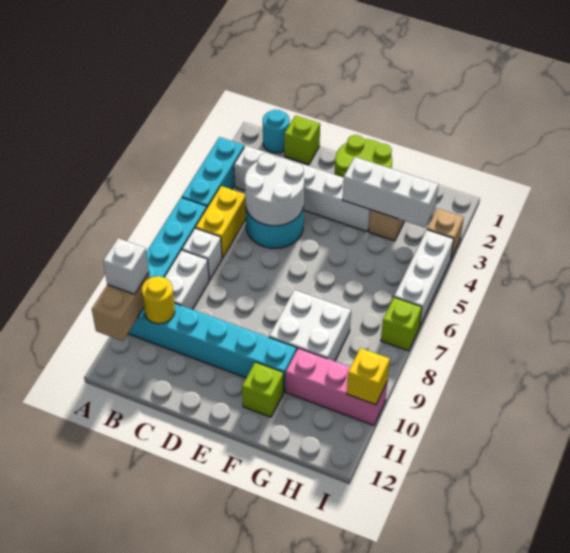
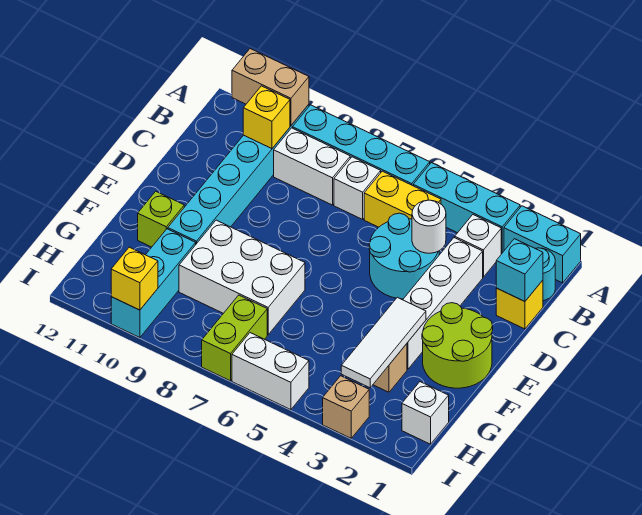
none -> cyan 1x2 brick [504,206,581,283]
white 1x1 brick [103,238,149,294] -> white 1x1 brick moved to [402,382,449,444]
yellow 1x1 round brick [142,276,175,324] -> yellow 1x1 brick [243,86,290,149]
lime 1x1 brick [284,115,320,164] -> yellow 1x1 brick [496,280,543,329]
none -> cyan 1x1 brick [496,239,543,301]
white 2x2 round brick [245,153,304,226] -> white 1x1 round brick [412,200,446,253]
white 1x3 brick [343,157,439,228] -> white 1x3 tile [341,297,426,388]
white 2x2 brick [269,290,351,361] -> white 2x3 brick [179,220,305,335]
pink 1x3 brick [286,348,387,425] -> cyan 1x3 brick [111,229,196,338]
white 1x3 brick [394,230,454,327] -> white 1x2 brick [232,333,309,410]
lime 1x1 brick [381,297,422,351] -> lime 1x2 brick [202,295,267,381]

